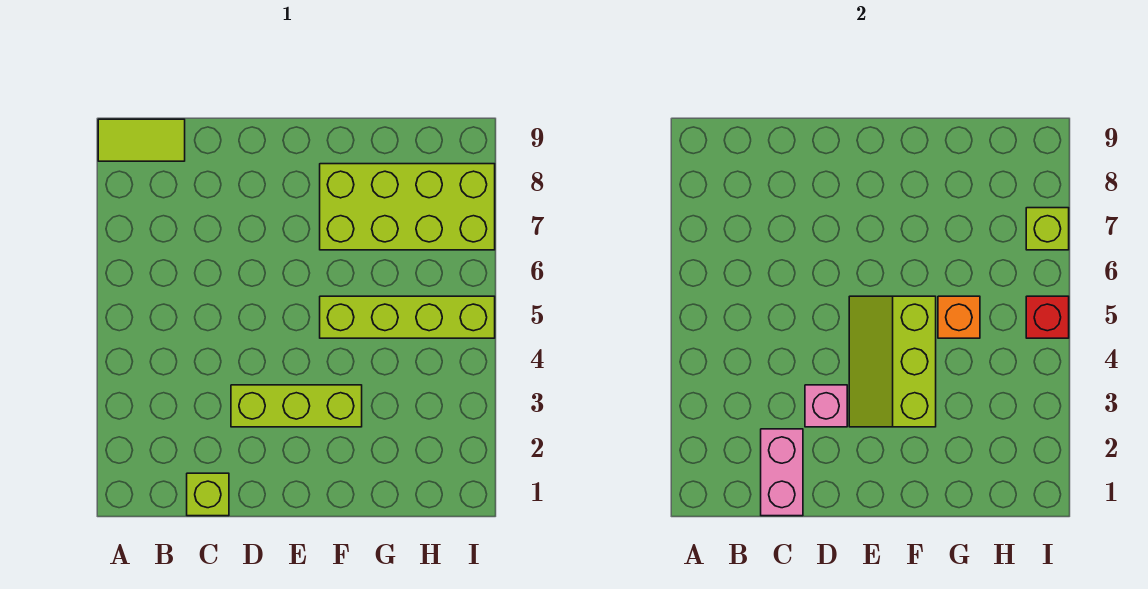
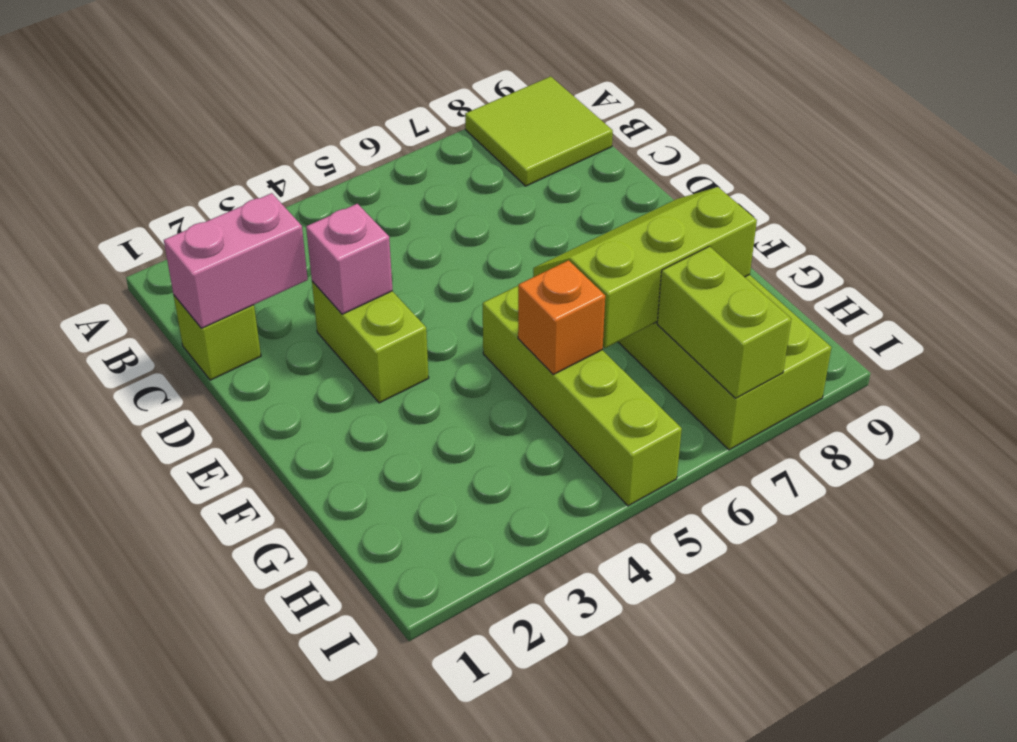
lime 1x2 tile [98,119,185,161] -> lime 2x2 tile [465,76,613,186]
lime 1x3 brick [231,385,362,427] -> lime 1x2 brick [312,281,429,403]
lime 2x3 slope [849,296,936,427] -> lime 2x3 slope moved to [533,187,757,348]
red 1x1 brick [1026,296,1069,338] -> none
lime 1x1 brick [1026,208,1069,250] -> lime 1x2 brick [657,246,791,398]

